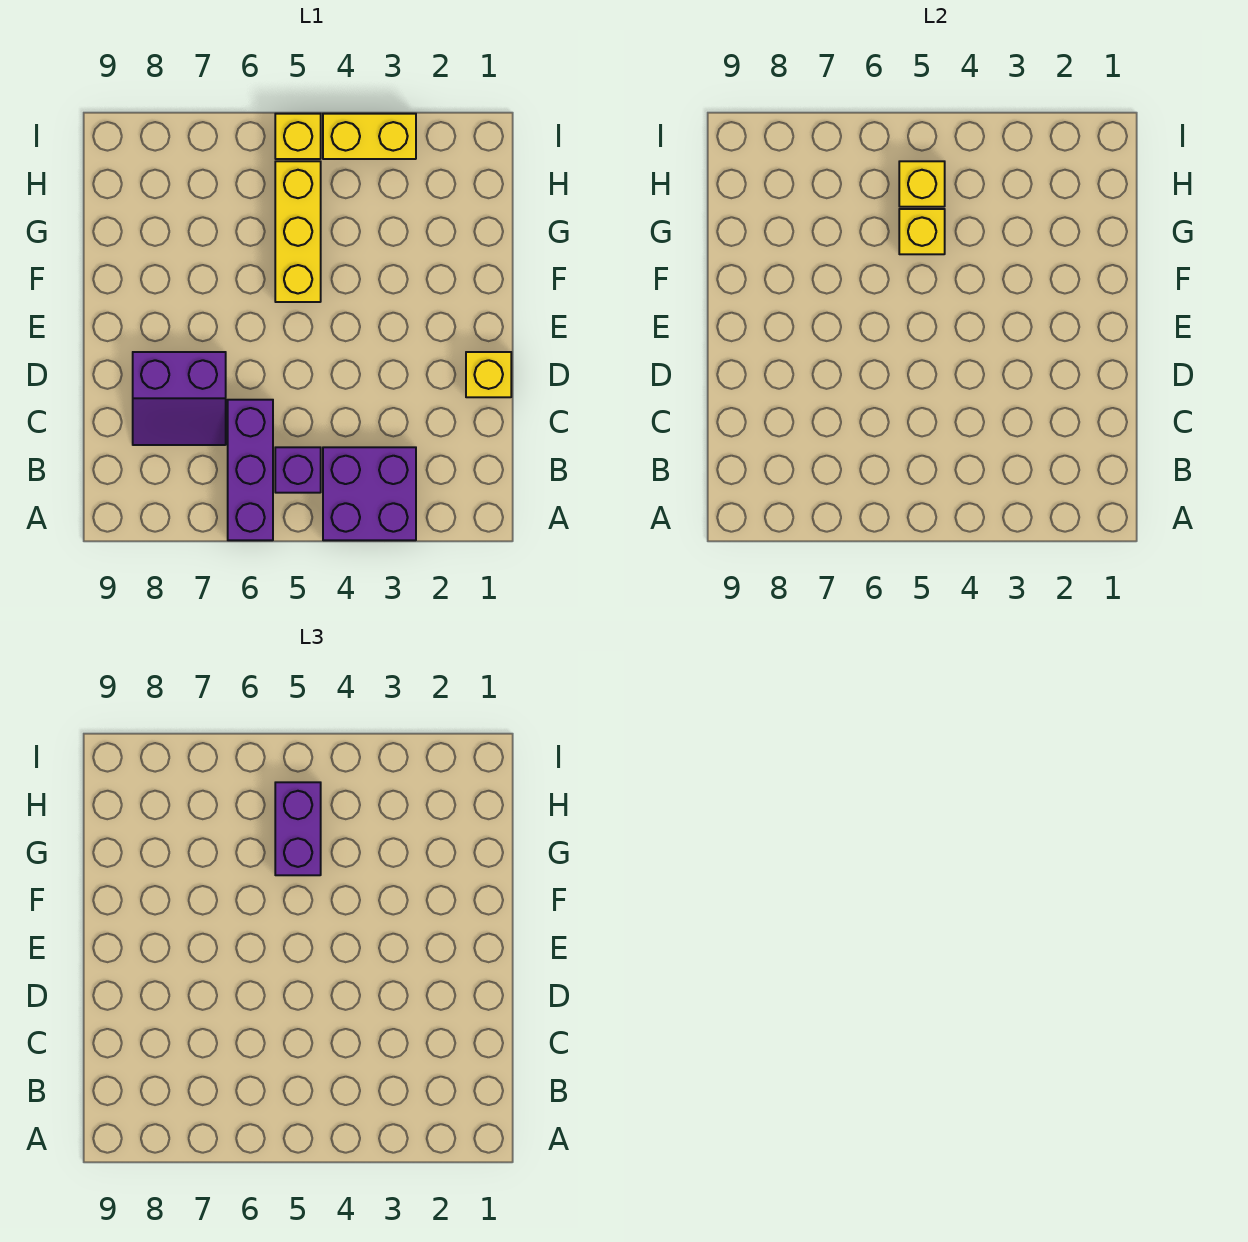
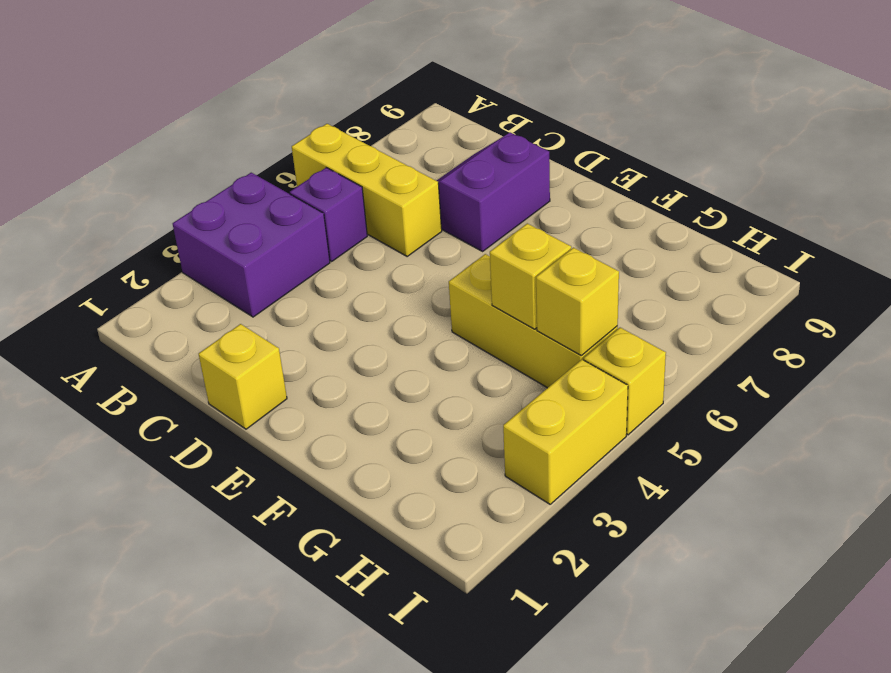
purple 1x3 brick [228,400,273,540] -> yellow 1x3 brick [292,124,442,256]
purple 1x2 brick [275,782,321,875] -> none

